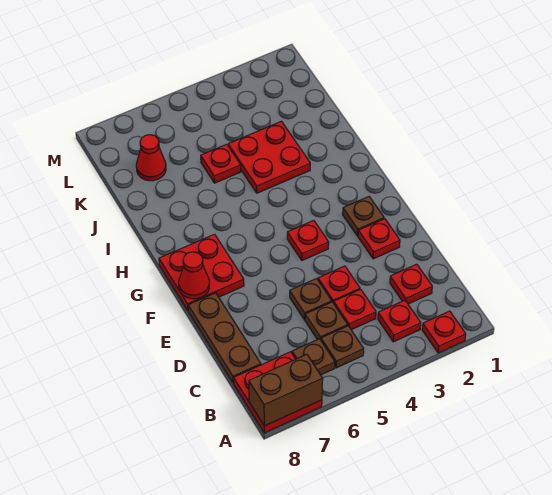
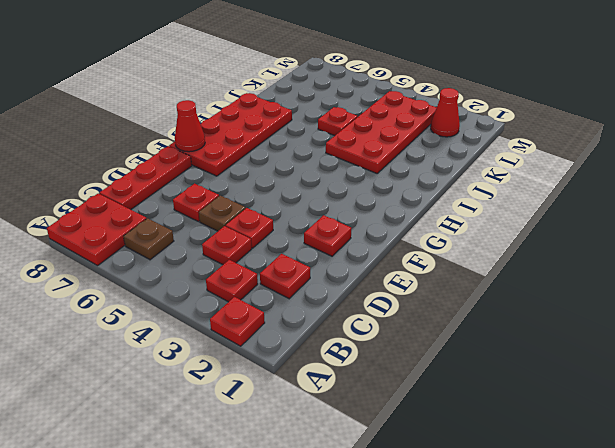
brown 1x2 brick [249,354,323,426] -> none
brown 1x1 plate [321,326,364,368] -> none
brown 1x1 plate [305,302,348,340] -> none
brown 1x3 plate [188,293,261,383] -> red 1x3 plate [100,146,192,210]
brown 1x1 plate [343,197,384,236] -> none
red 1x1 plate [287,220,329,260] -> red 1x1 plate moved to [173,184,219,222]
red 2x2 plate [159,234,244,311] -> red 2x4 plate [169,93,292,176]
red 2x2 plate [228,121,310,193] -> red 2x4 plate [326,91,437,173]
red 1x1 cone [136,135,166,181] -> red 1x1 cone moved to [431,88,460,137]

